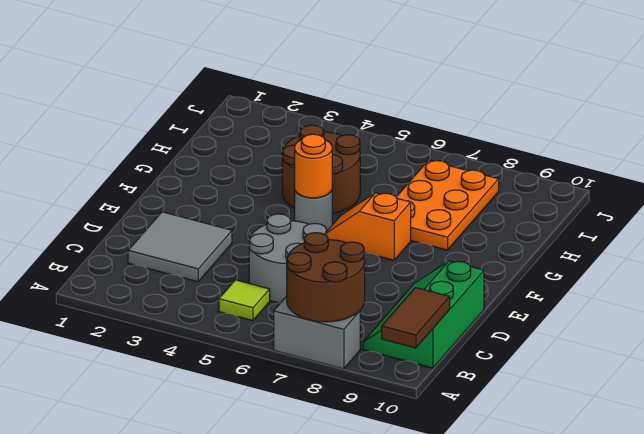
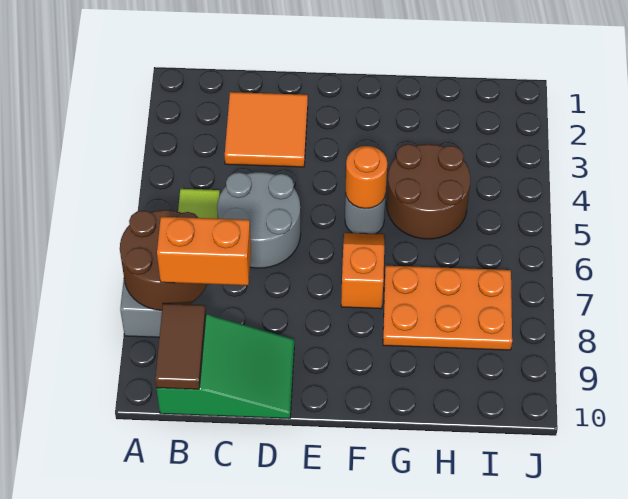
brown 1x2 tile [382,288,450,348] -> brown 1x2 tile turned to [155,303,206,389]
none -> orange 1x2 brick [157,217,251,285]
green 2x3 slope [363,261,484,368] -> green 2x3 slope turned to [156,314,294,419]
grey 2x2 tile [128,212,232,282] -> orange 2x2 tile [225,92,308,167]

